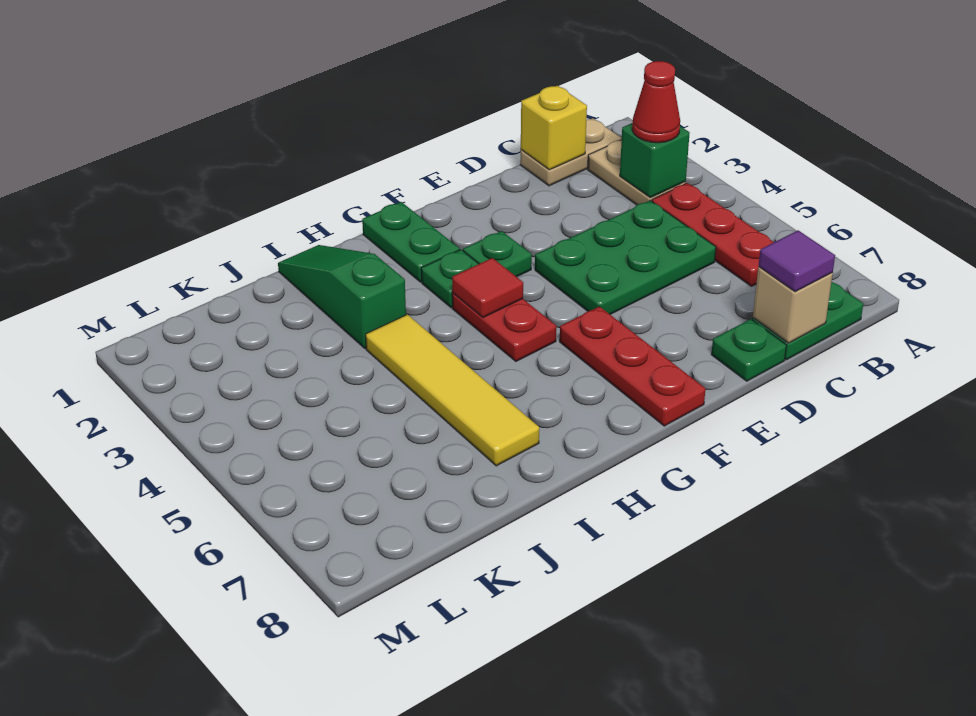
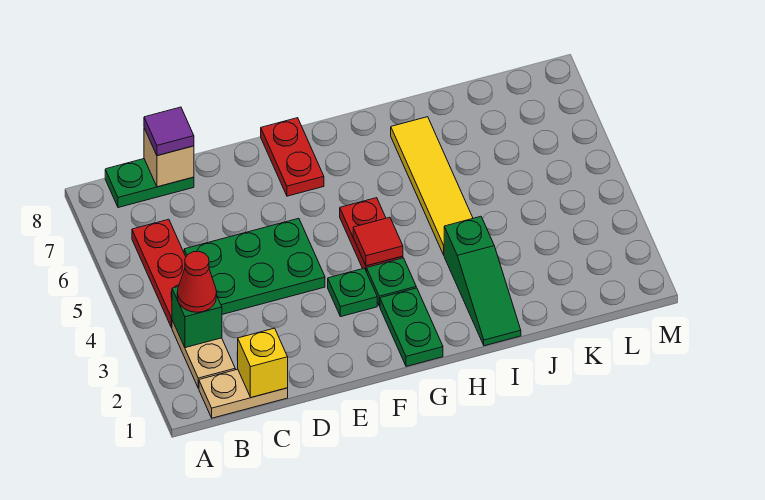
green 1x1 plate [711,319,786,381] -> none
red 1x3 plate [560,306,705,426] -> red 1x2 plate [261,118,324,196]

